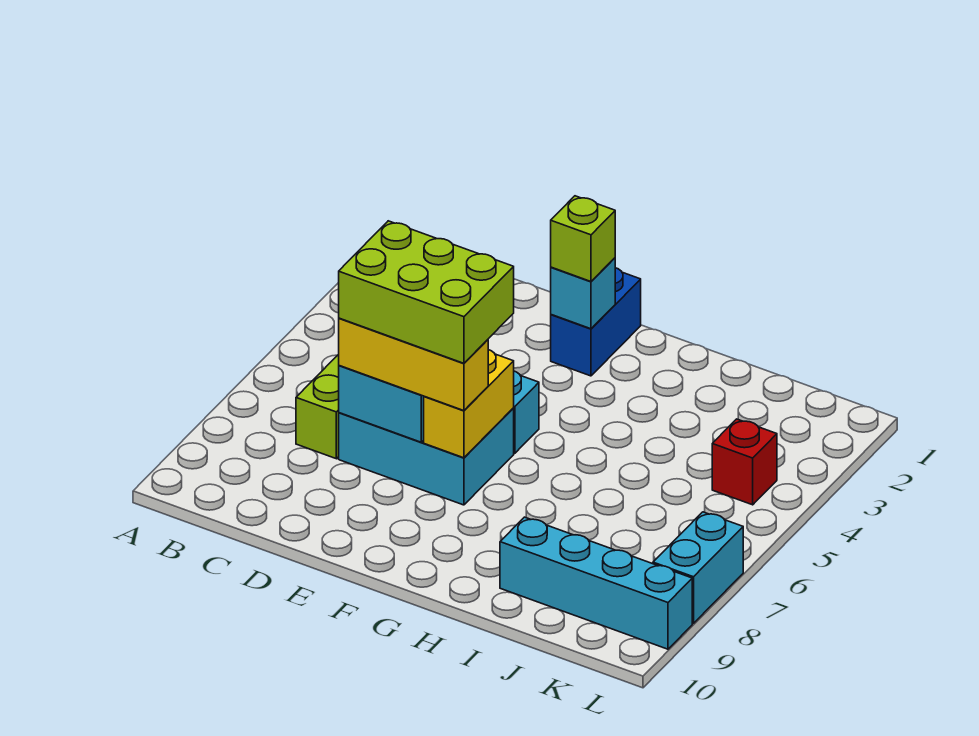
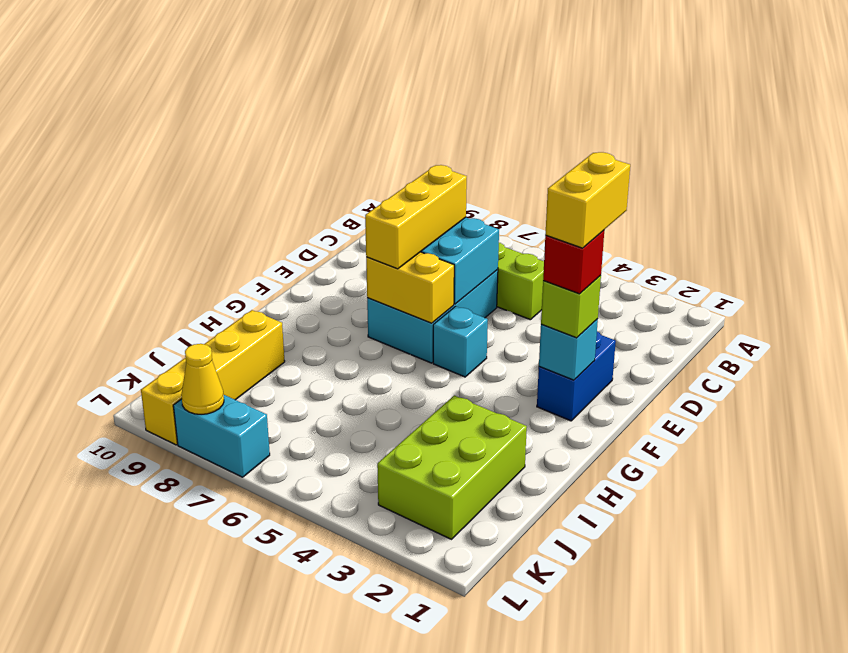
lime 2x3 brick [339,221,514,363] -> lime 2x3 brick moved to [377,395,527,539]
none -> yellow 1x2 brick [545,152,630,248]
blue 1x2 brick [551,268,641,376] -> blue 1x2 brick turned to [537,332,616,421]
cyan 1x4 brick [500,517,692,649] -> yellow 1x4 brick [141,310,285,445]
red 1x1 brick [712,419,777,505] -> red 1x1 brick moved to [543,230,604,294]
none -> yellow 1x1 cone [181,344,224,414]

